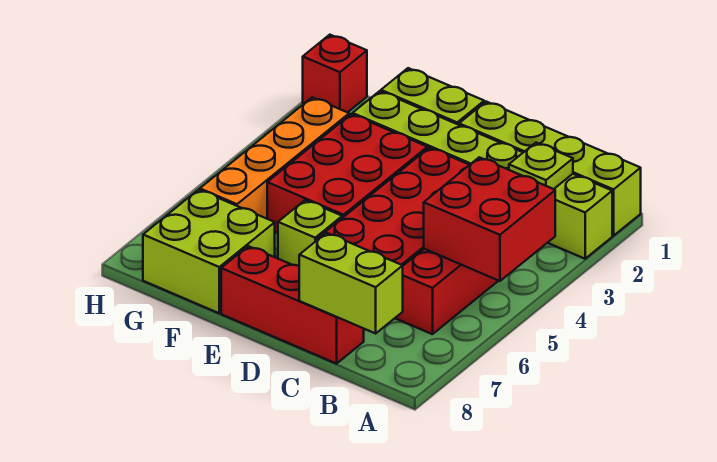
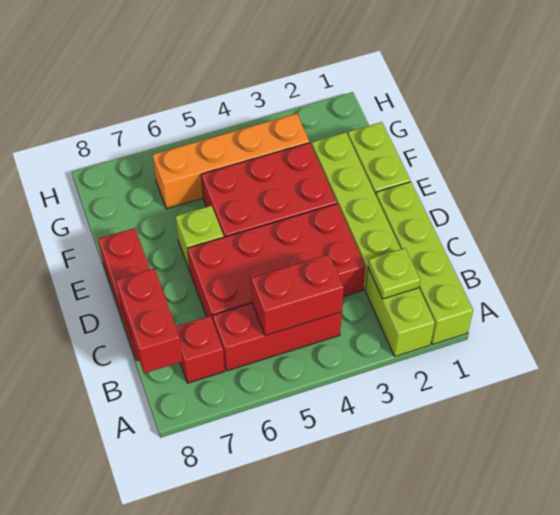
red 2x2 brick [424,157,555,281] -> red 1x2 brick [251,254,344,336]
lime 1x2 brick [299,233,403,333] -> red 1x2 brick [116,268,183,373]
lime 2x2 brick [143,190,275,313] -> none
red 1x1 brick [303,35,367,112] -> red 1x1 brick moved to [176,316,225,383]

